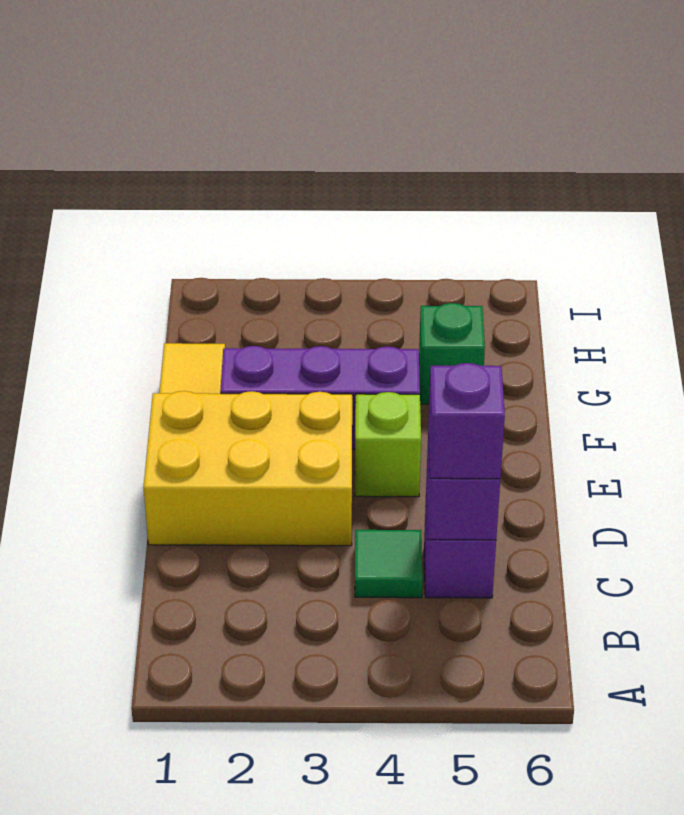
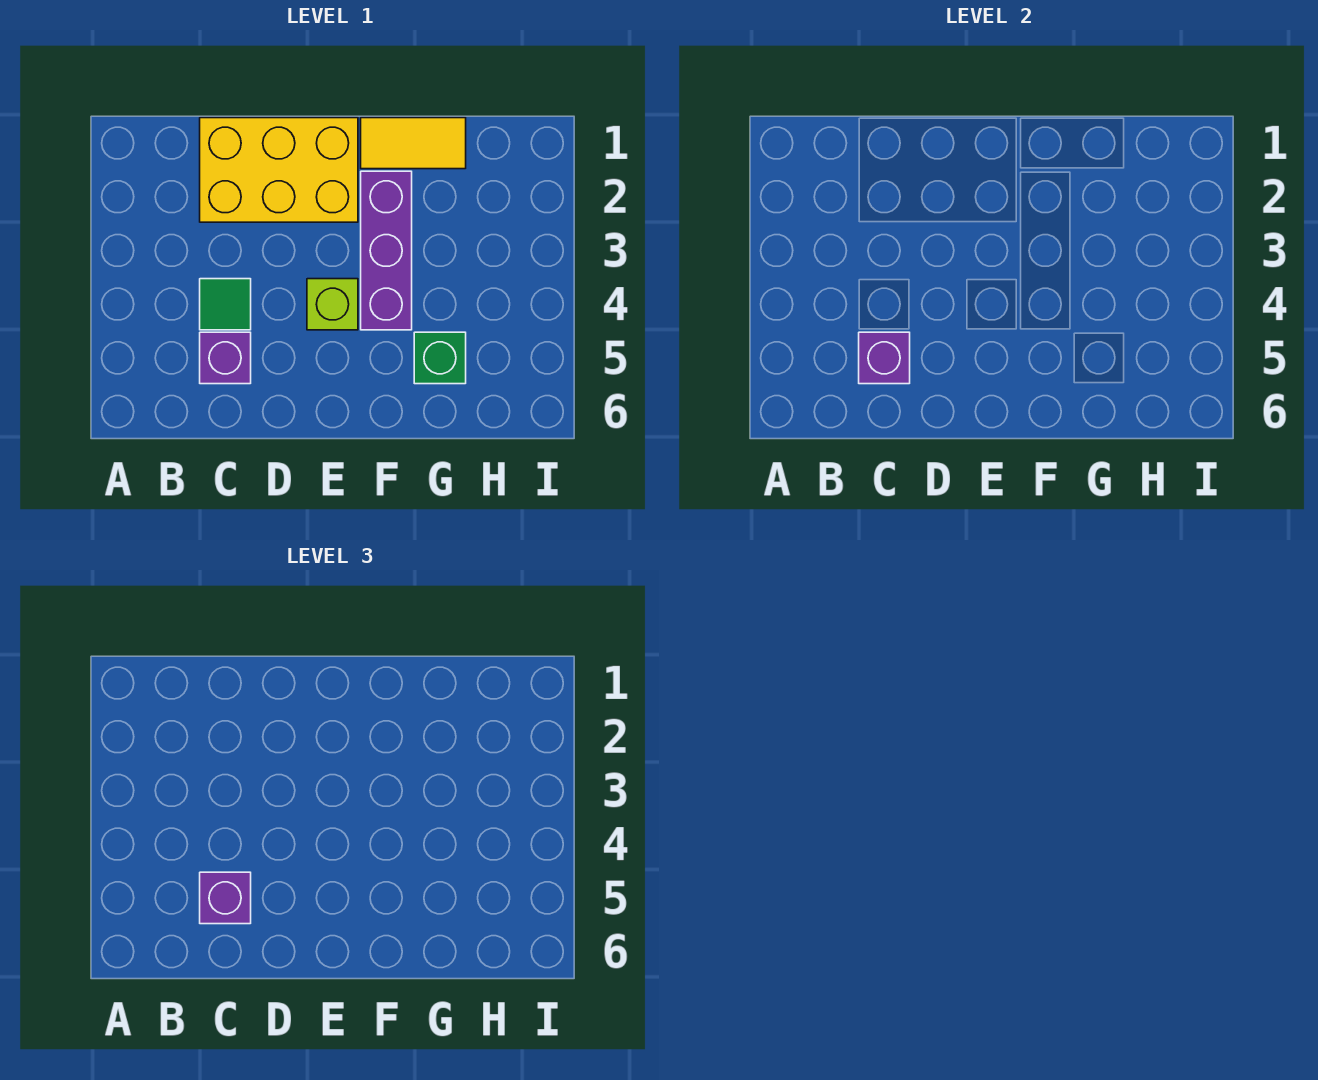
yellow 2x3 brick [143,391,352,546] -> yellow 2x3 brick turned to [200,118,358,222]

